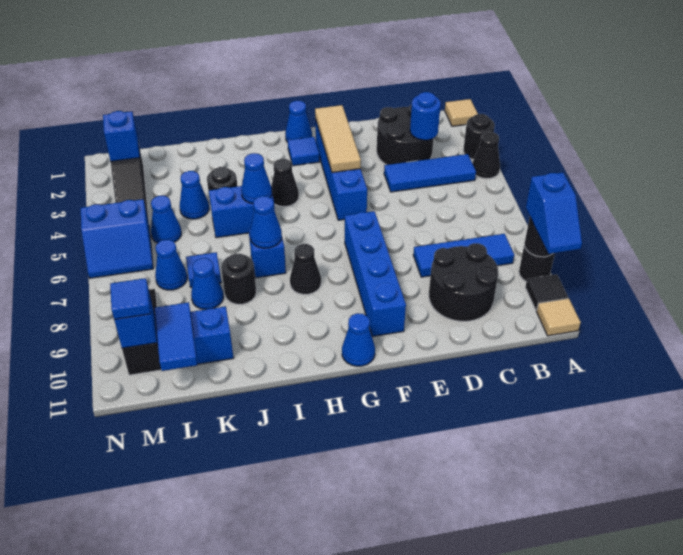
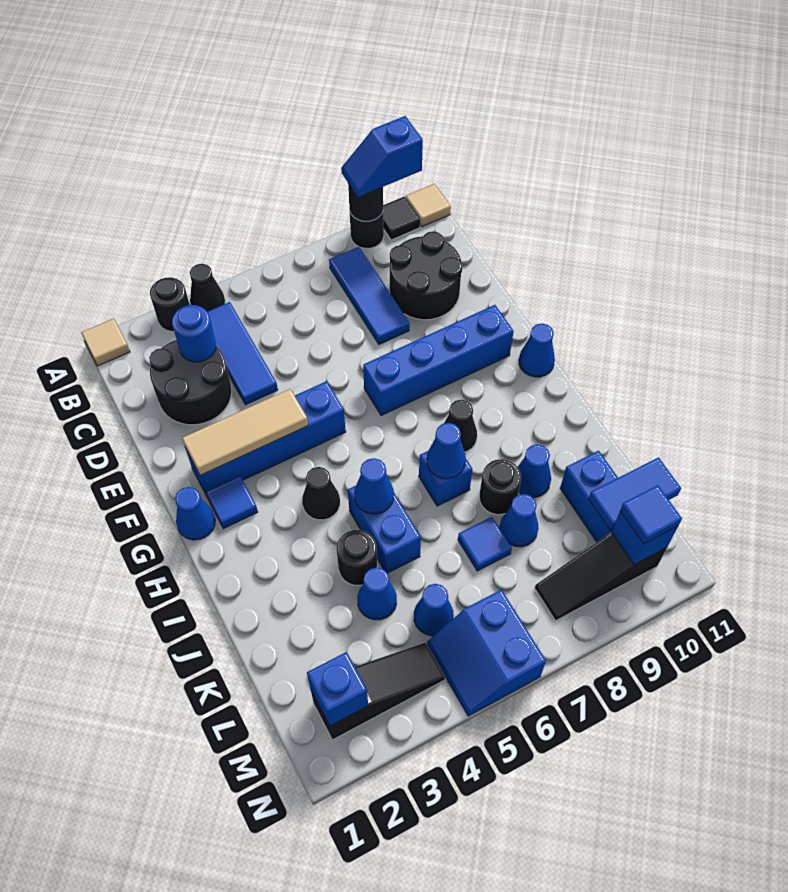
blue 1x2 slope [526,172,582,254] -> blue 1x2 slope turned to [341,116,423,197]
blue 1x1 cone [155,240,187,290] -> blue 1x1 cone moved to [518,444,551,497]
blue 2x2 slope [81,199,153,278] -> blue 2x2 slope turned to [427,590,546,716]

